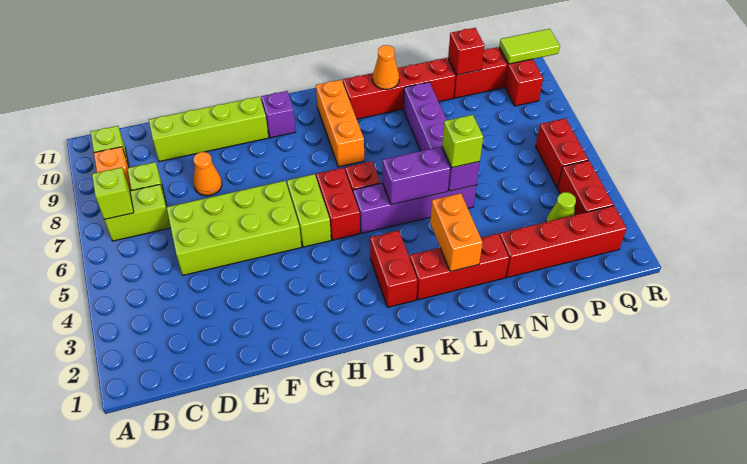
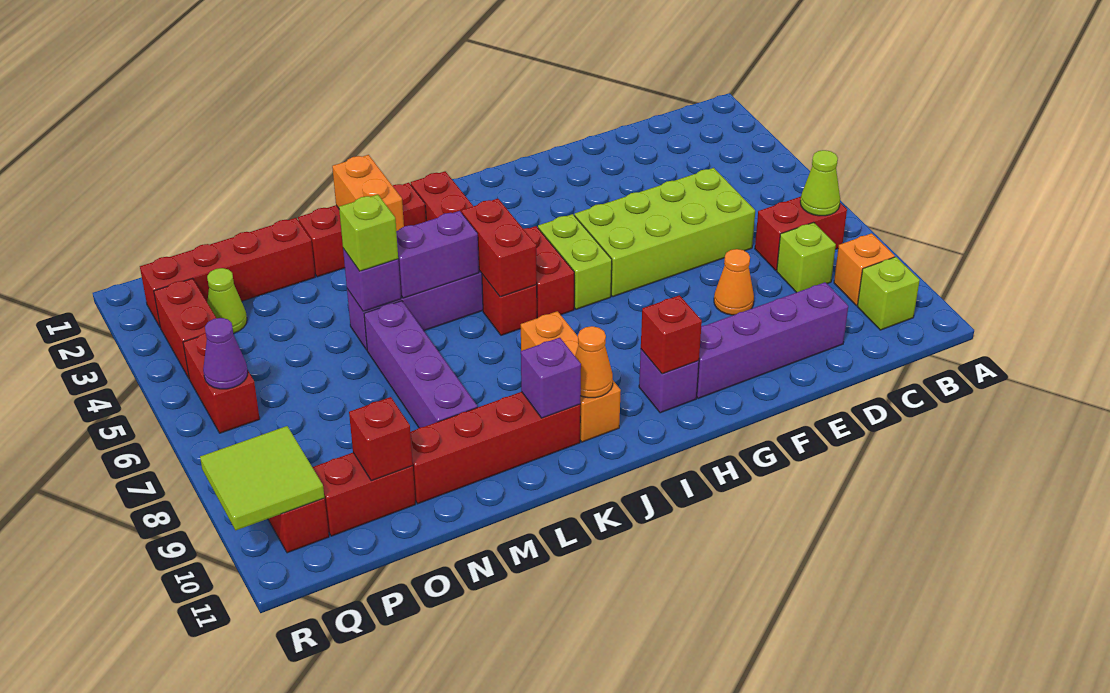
lime 1x2 brick [104,184,171,241] -> red 1x2 brick [755,197,847,270]
lime 1x1 brick [92,167,134,219] -> lime 1x1 cone [800,150,840,216]
lime 1x4 brick [149,97,269,162] -> purple 1x4 brick [697,282,848,398]
none -> red 1x1 brick [641,295,702,374]
none -> red 1x2 brick [462,199,537,297]
none -> purple 1x1 brick [521,338,581,418]
orange 1x1 cone [373,45,399,89] -> orange 1x1 cone moved to [575,326,613,398]
none -> purple 1x1 cone [203,318,248,389]
lime 1x2 tile [499,29,560,64] -> lime 2x2 tile [200,426,325,530]

